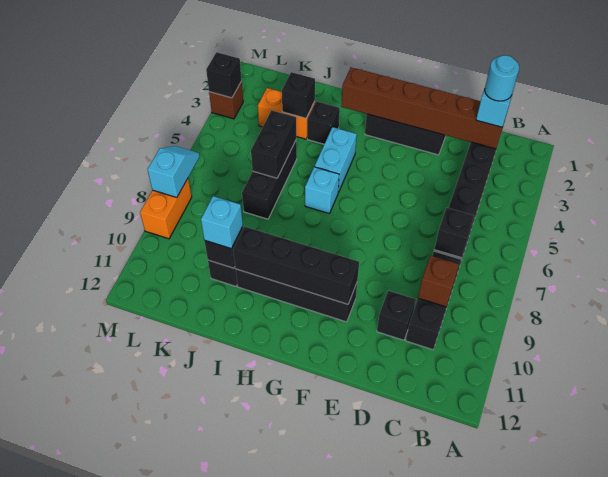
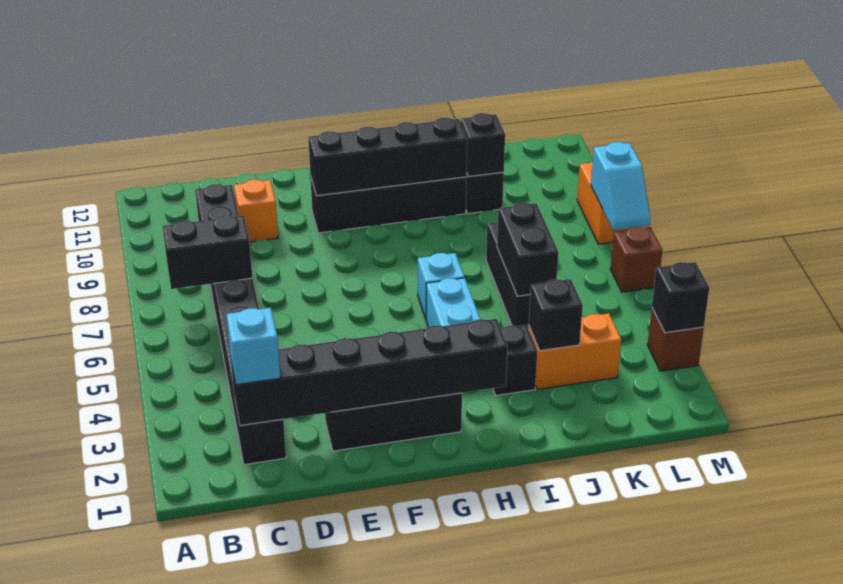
brown 1x6 brick [341,67,505,149] -> black 1x6 brick [231,319,508,425]
cyan 1x1 round brick [485,55,519,101] -> none
black 1x1 brick [434,208,474,258] -> black 1x2 brick [163,215,252,289]
brown 1x1 brick [418,255,459,307] -> brown 1x1 brick moved to [610,227,662,292]
black 1x1 brick [377,291,416,340] -> orange 1x1 brick [234,179,278,242]
cyan 1x1 brick [201,196,243,249] -> none

